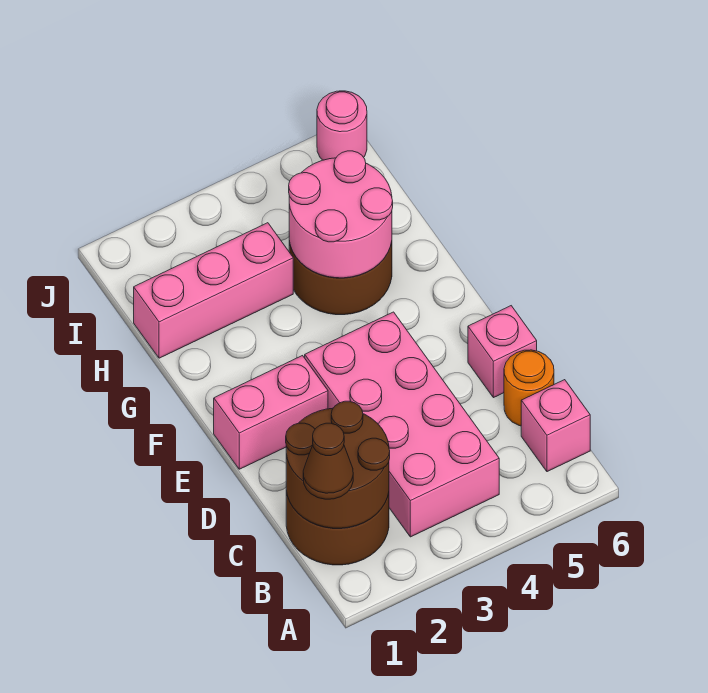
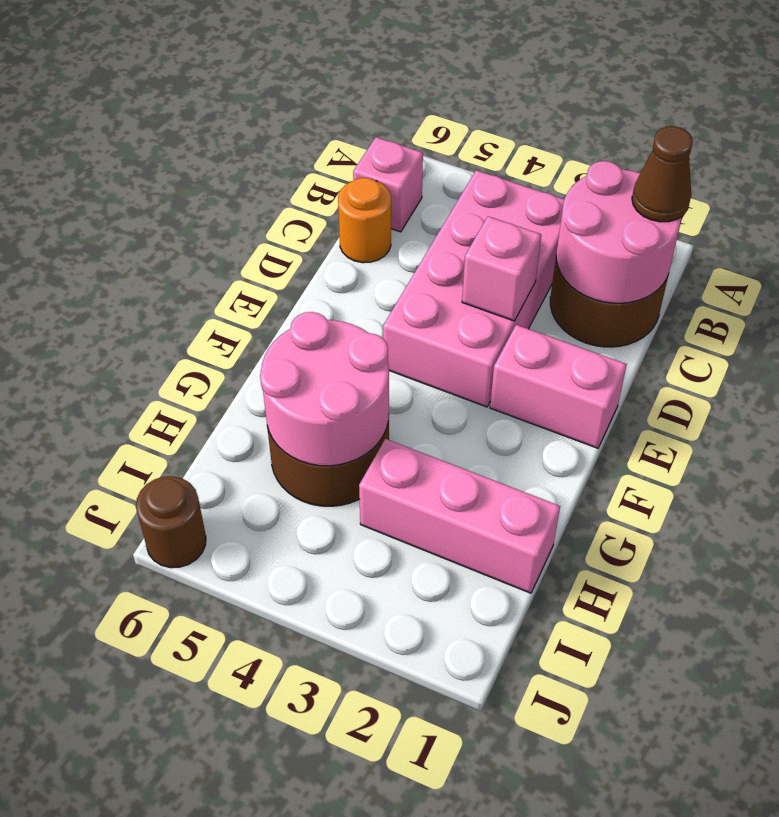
brown 2x2 round brick [286,401,390,528] -> pink 2x2 round brick [556,161,681,303]
pink 1x1 brick [468,306,537,398] -> pink 1x1 brick moved to [462,216,541,321]
pink 1x1 round brick [317,91,367,160] -> brown 1x1 round brick [136,476,206,568]

